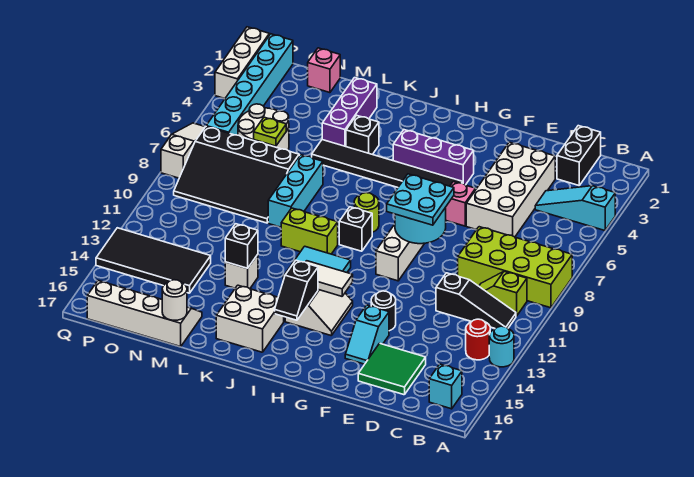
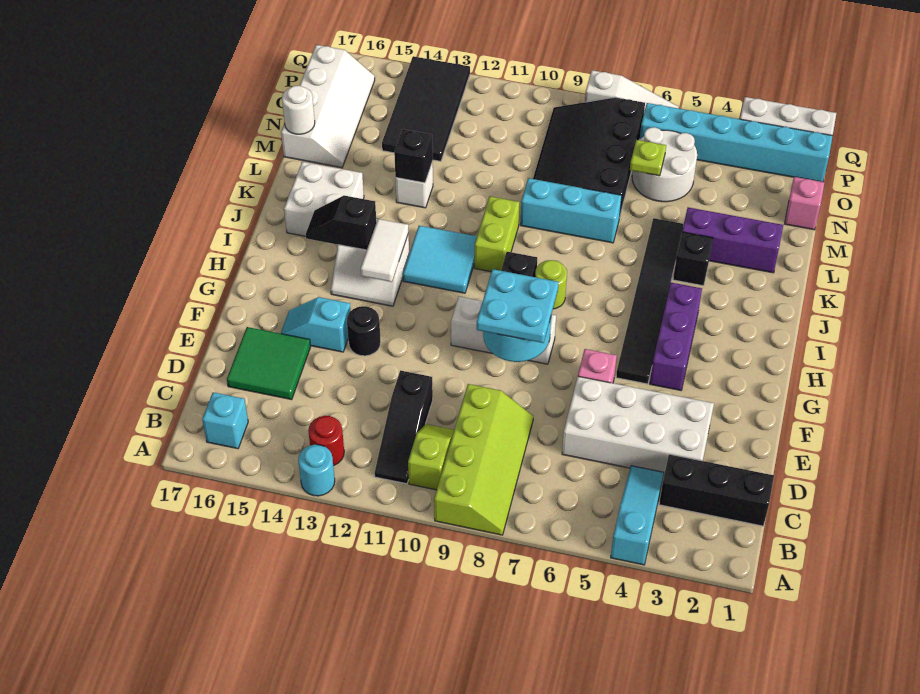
lime 2x4 brick [458,227,572,308] -> lime 2x4 slope [434,384,533,535]
black 1x2 brick [557,126,601,185] -> black 1x3 brick [659,454,774,526]

